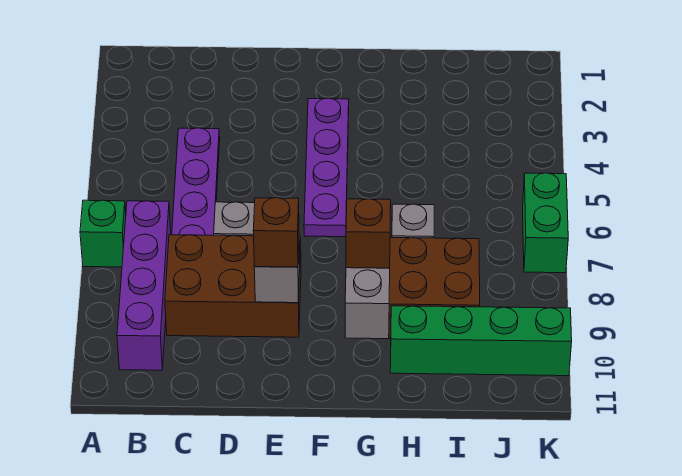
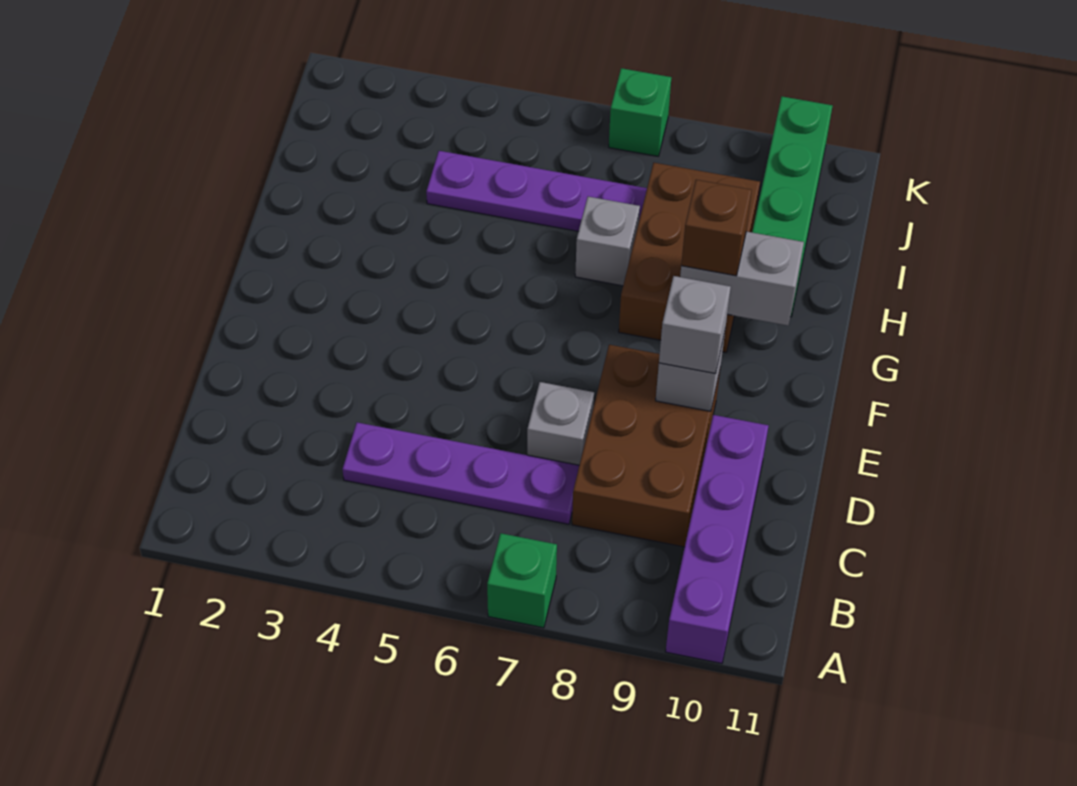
purple 1x4 brick [117,201,171,370] -> purple 1x4 brick turned to [666,415,768,663]
brown 1x1 brick [253,198,299,267] -> grey 1x1 brick [659,276,731,374]
purple 1x4 plate [304,98,349,237] -> purple 1x4 plate moved to [426,151,647,231]
green 1x2 brick [523,173,568,273] -> green 1x1 brick [609,68,671,156]

